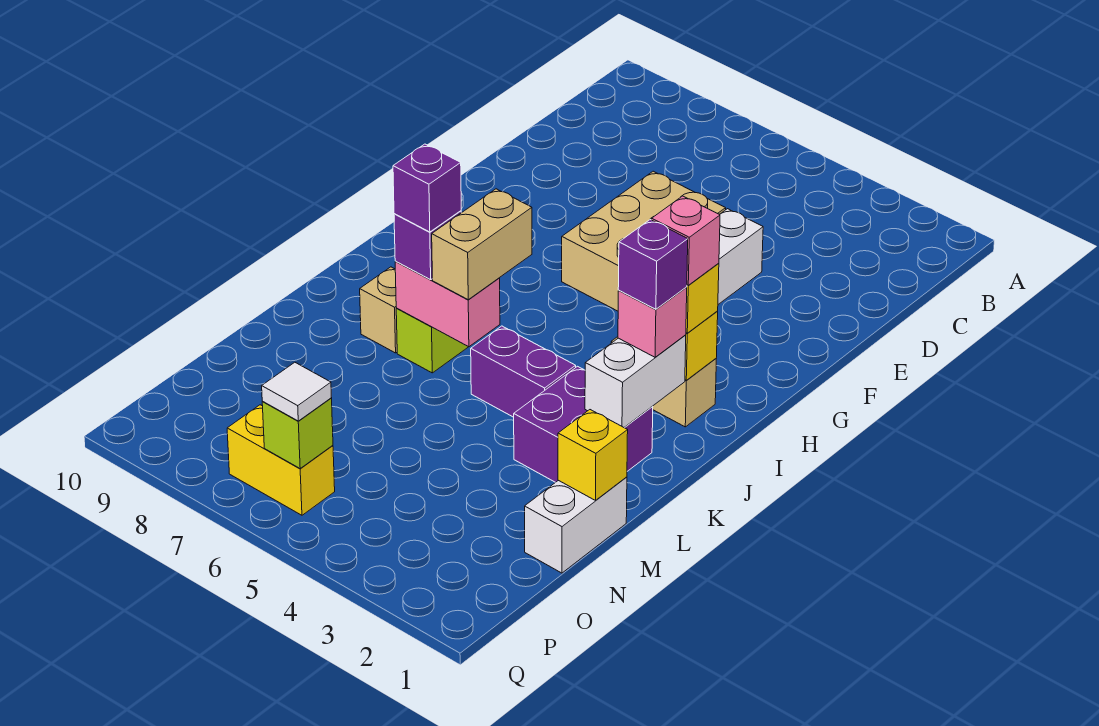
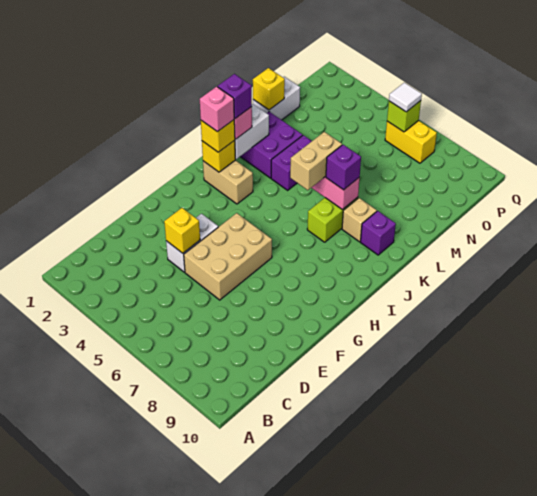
none -> yellow 1x1 brick [164,208,200,253]
purple 1x2 brick [471,326,576,417] -> purple 1x2 brick turned to [271,135,312,190]
purple 1x1 brick [393,144,461,232] -> purple 1x1 brick moved to [361,211,396,255]

